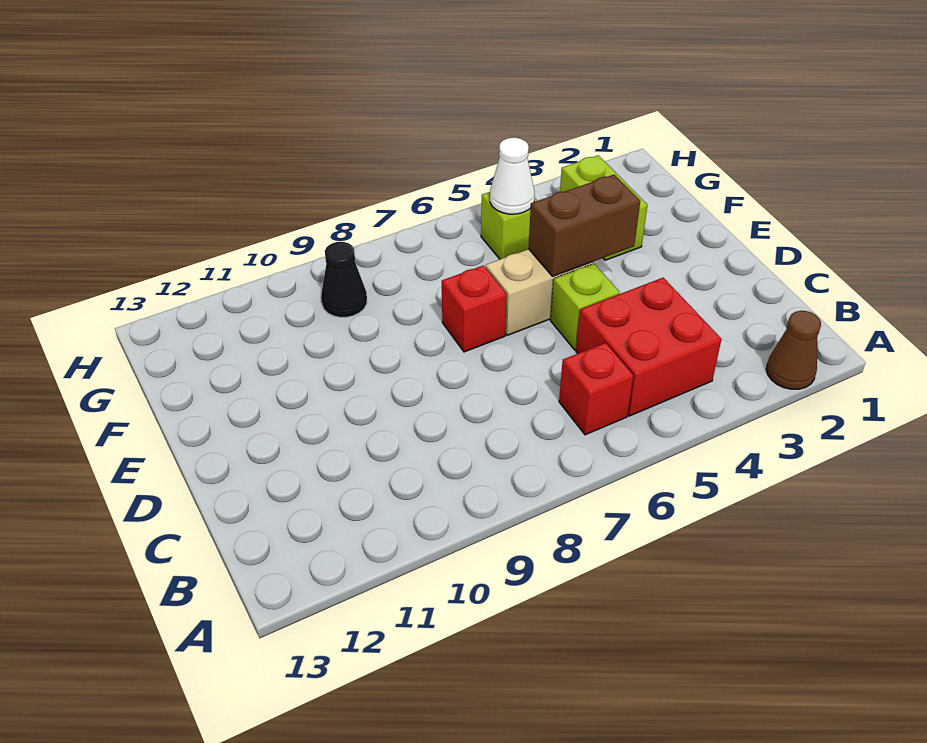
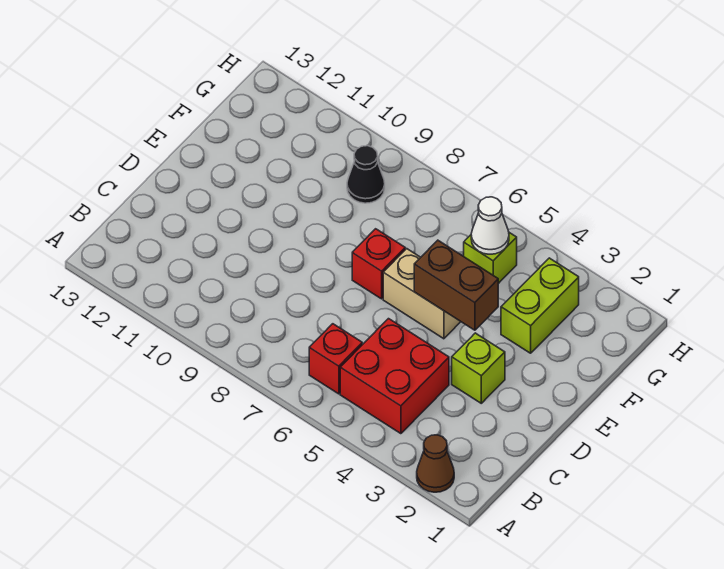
lime 1x1 brick [551,264,620,350] -> lime 1x1 brick moved to [452,333,505,403]

